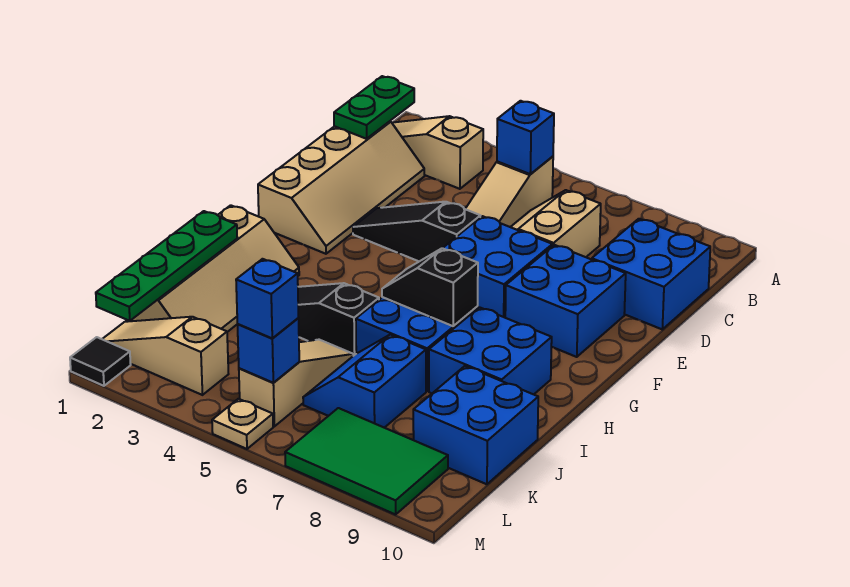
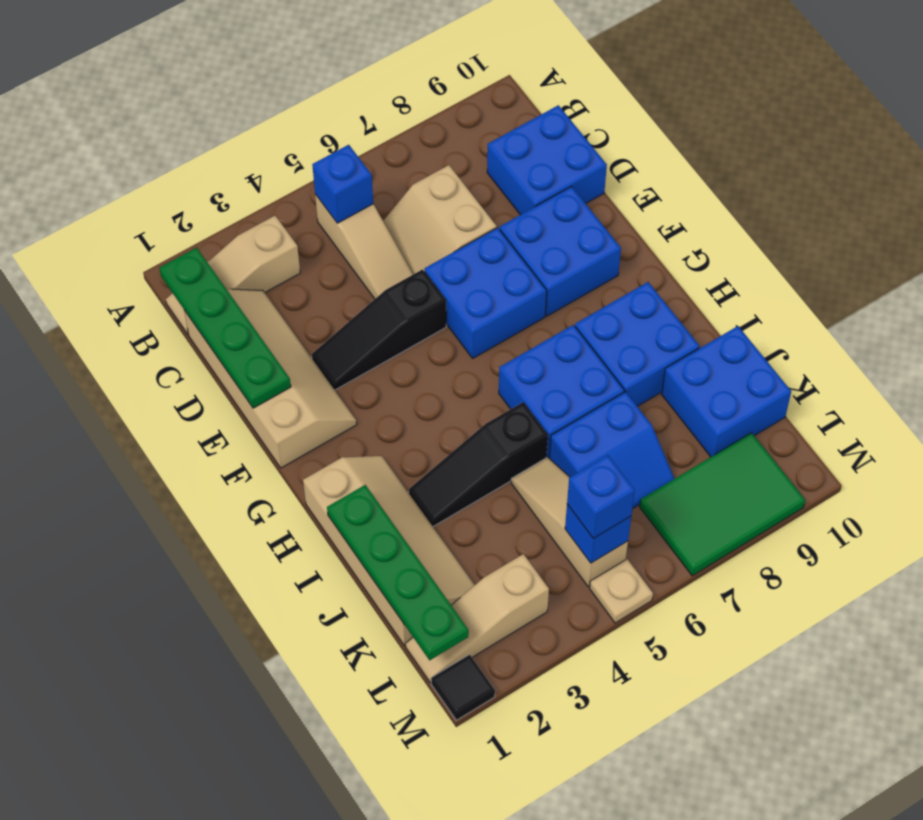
green 1x2 plate [334,76,414,139] -> green 1x4 plate [159,248,291,408]
black 1x2 slope [382,248,478,326] -> none
blue 2x2 slope [303,335,426,428] -> blue 2x2 slope turned to [549,392,675,509]

